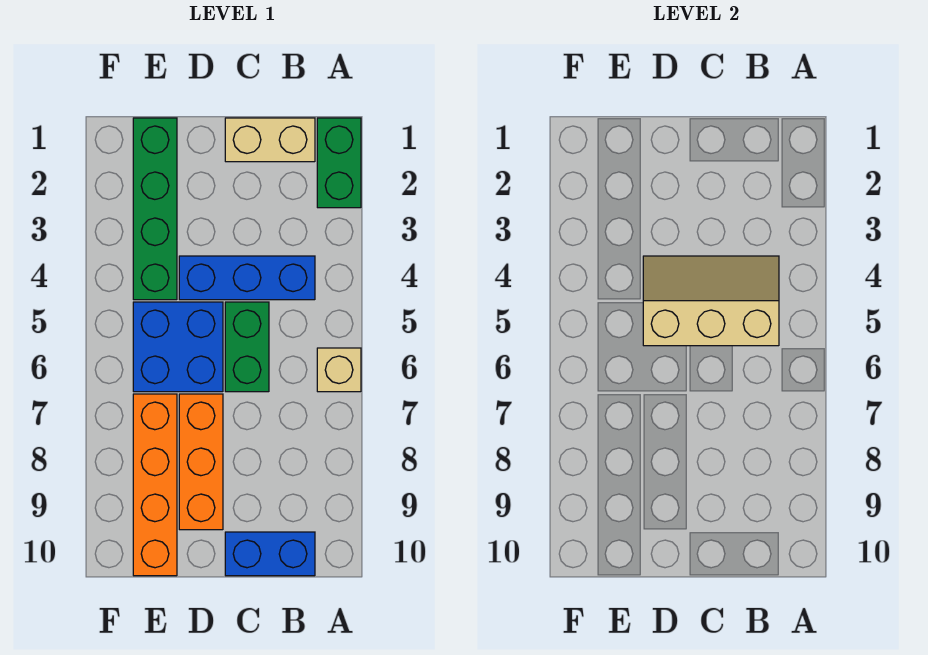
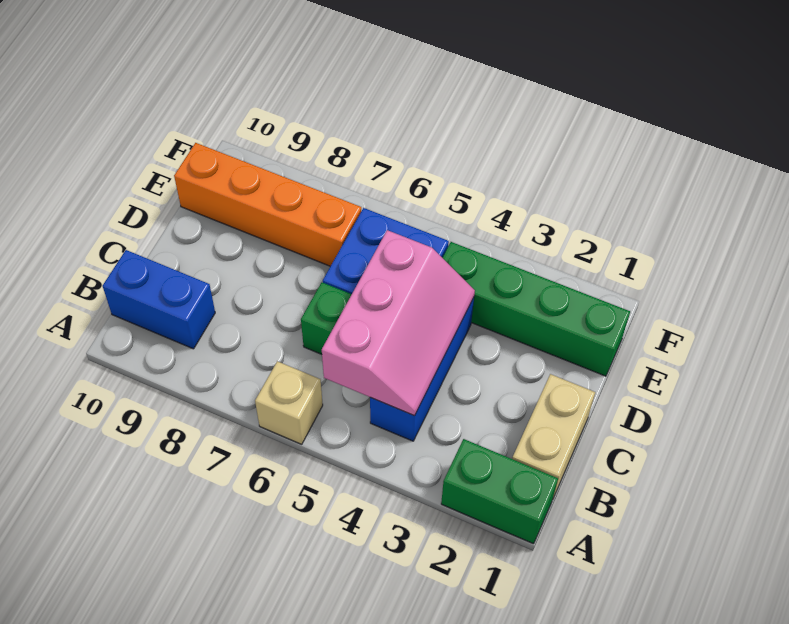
tan 2x3 slope [643,256,779,346] -> pink 2x3 slope [322,230,475,416]
blue 1x2 brick [225,532,315,576] -> blue 1x2 brick turned to [103,250,215,349]
orange 1x3 brick [179,394,223,530] -> none

